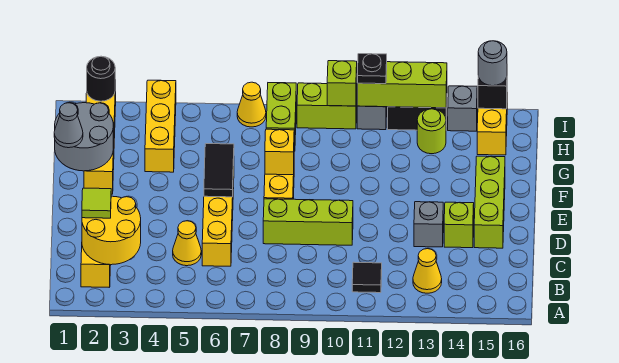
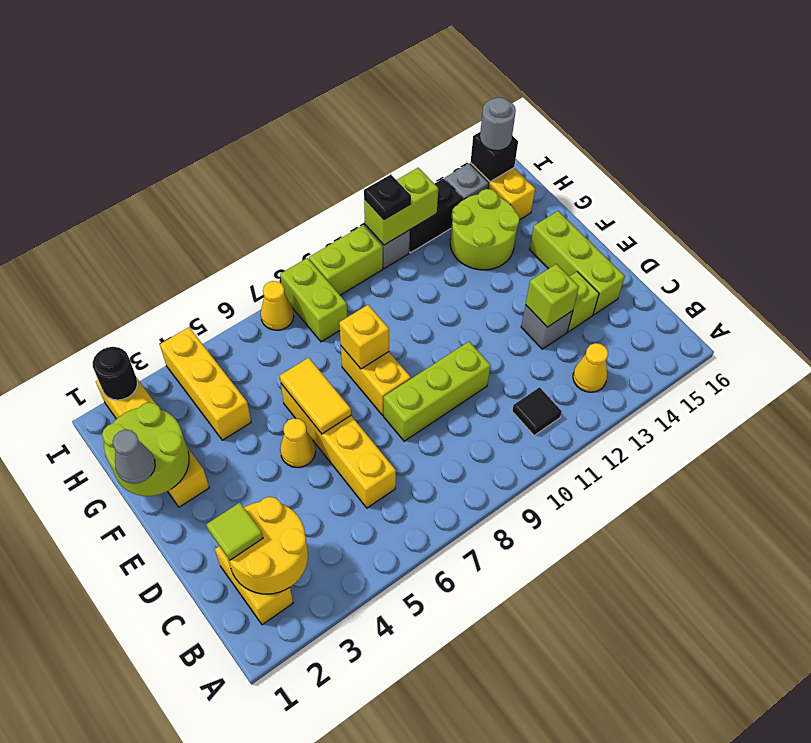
yellow 1x1 cone [173,221,201,266] -> yellow 1x1 cone moved to [280,418,316,468]
black 1x2 tile [204,144,234,197] -> yellow 1x2 tile [280,358,351,434]
grey 2x2 round brick [55,103,113,171] -> lime 2x2 round brick [102,402,189,496]
lime 1x1 round brick [417,109,446,154] -> lime 2x2 round brick [450,189,520,270]
lime 1x1 brick [327,61,357,106] -> lime 1x1 brick moved to [526,264,579,327]
lime 1x3 brick [357,62,447,108] -> lime 1x2 brick [364,168,438,245]

